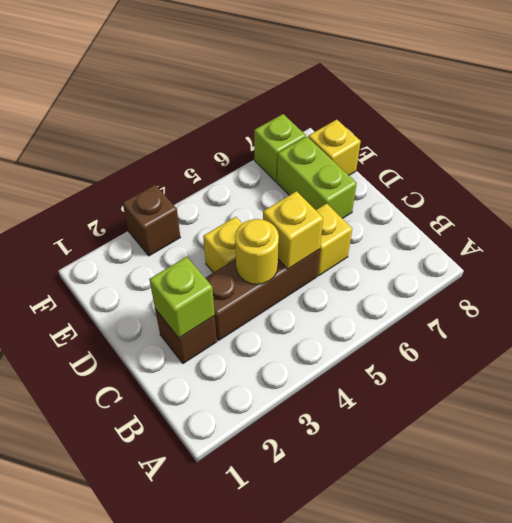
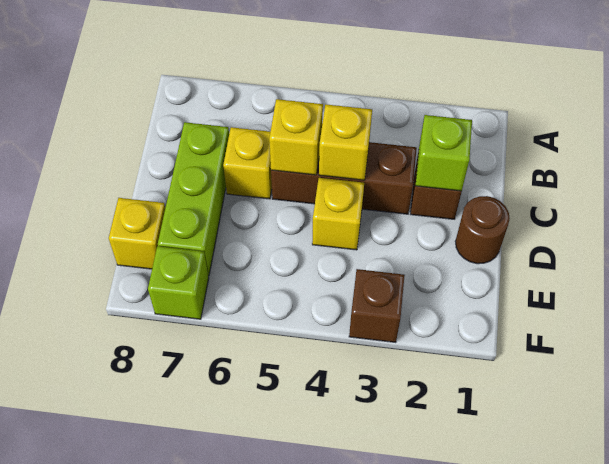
yellow 1x1 round brick [235,219,279,284] -> yellow 1x1 brick [319,104,372,180]
none -> brown 1x1 round brick [455,196,510,264]
lime 1x2 brick [277,137,357,219] -> lime 1x3 brick [158,122,229,276]

